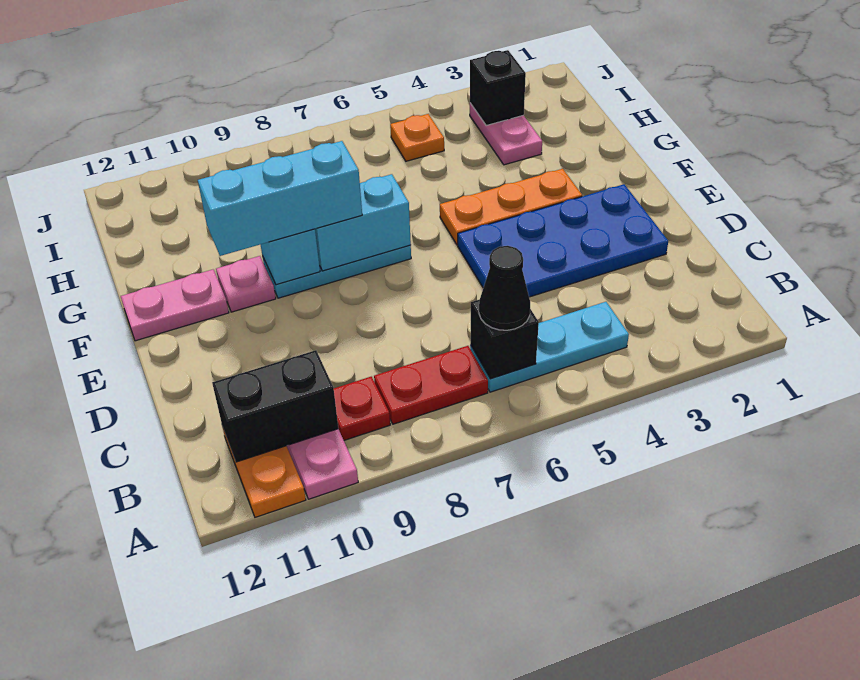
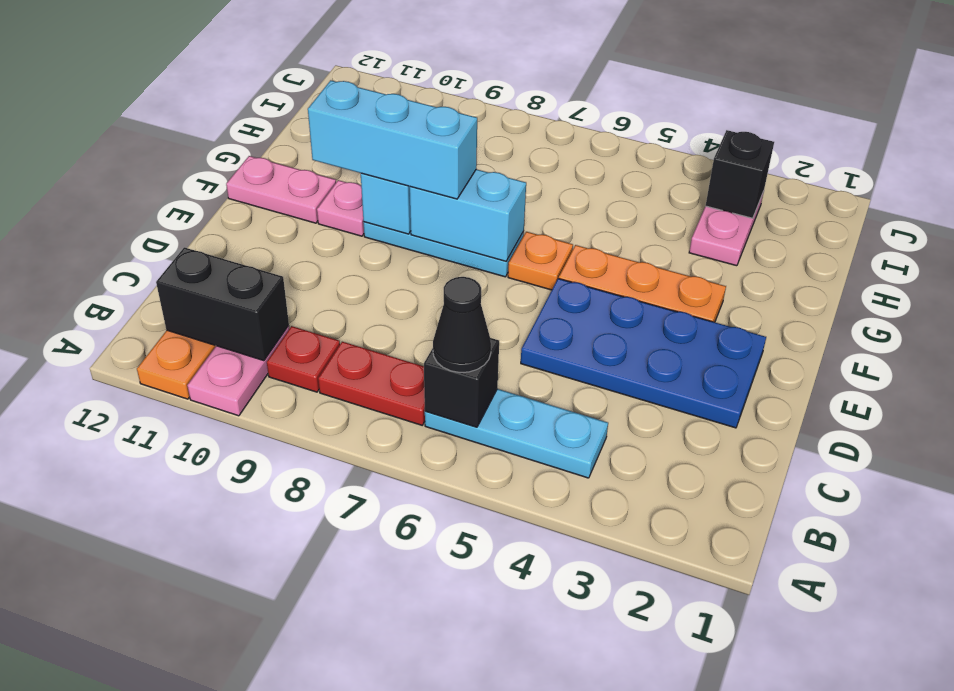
orange 1x1 plate [390,114,444,161] -> orange 1x1 plate moved to [508,232,573,290]

